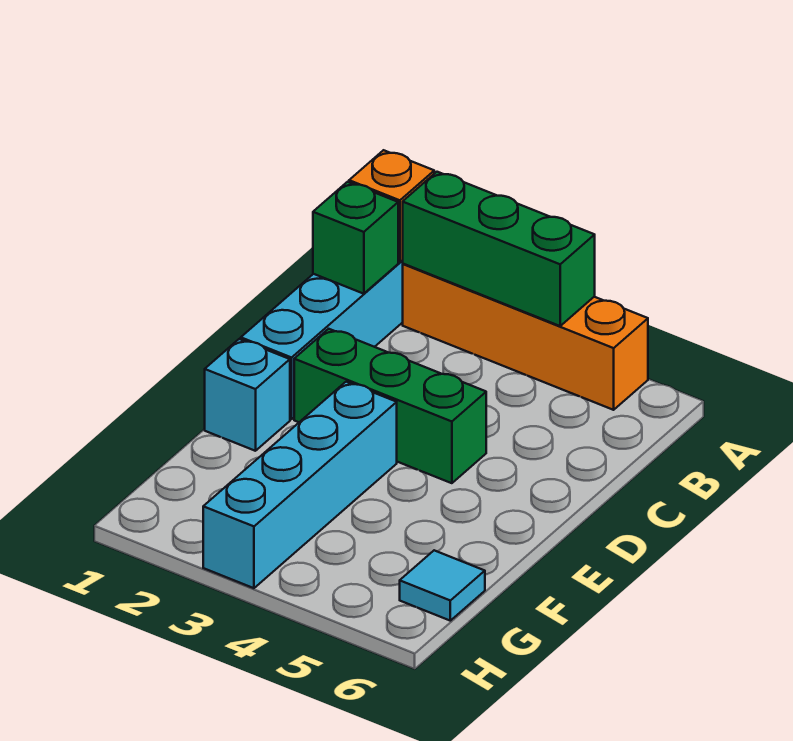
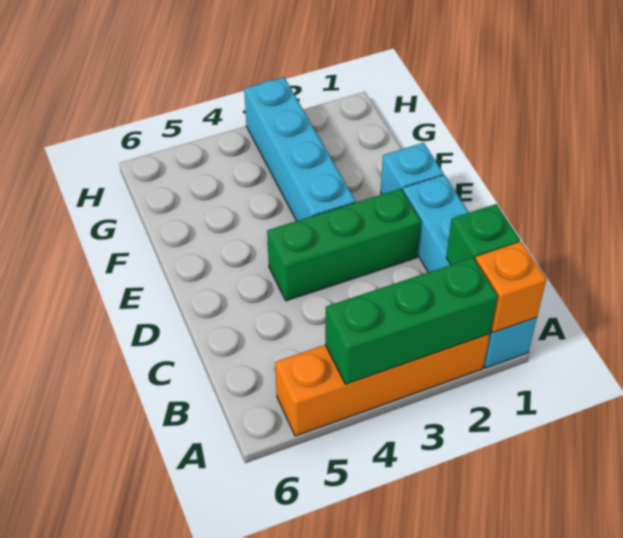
cyan 1x1 tile [400,550,485,621] -> none

